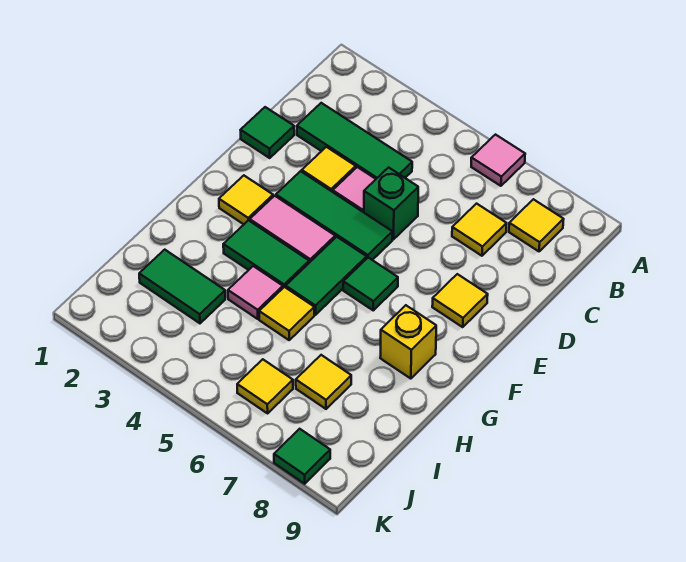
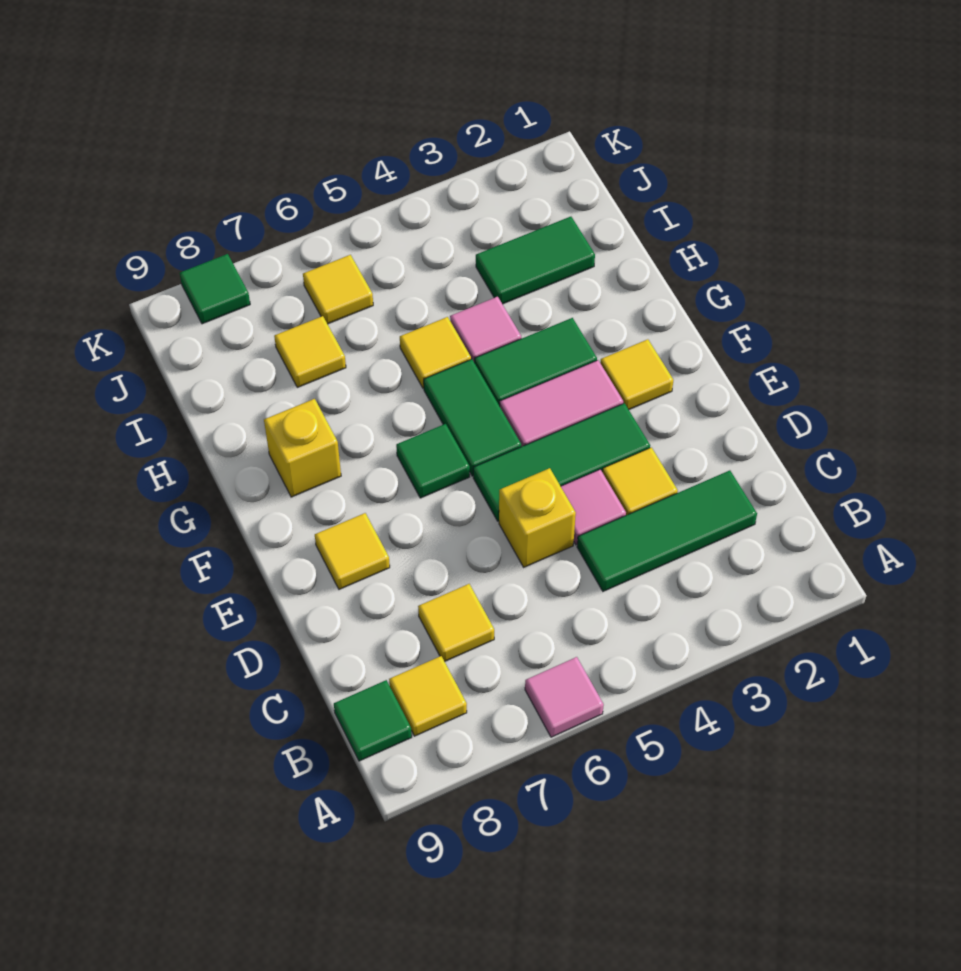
green 1x1 tile [241,107,294,158] -> green 1x1 tile moved to [334,680,412,761]
green 1x1 brick [364,167,418,239] -> yellow 1x1 brick [499,468,576,567]

